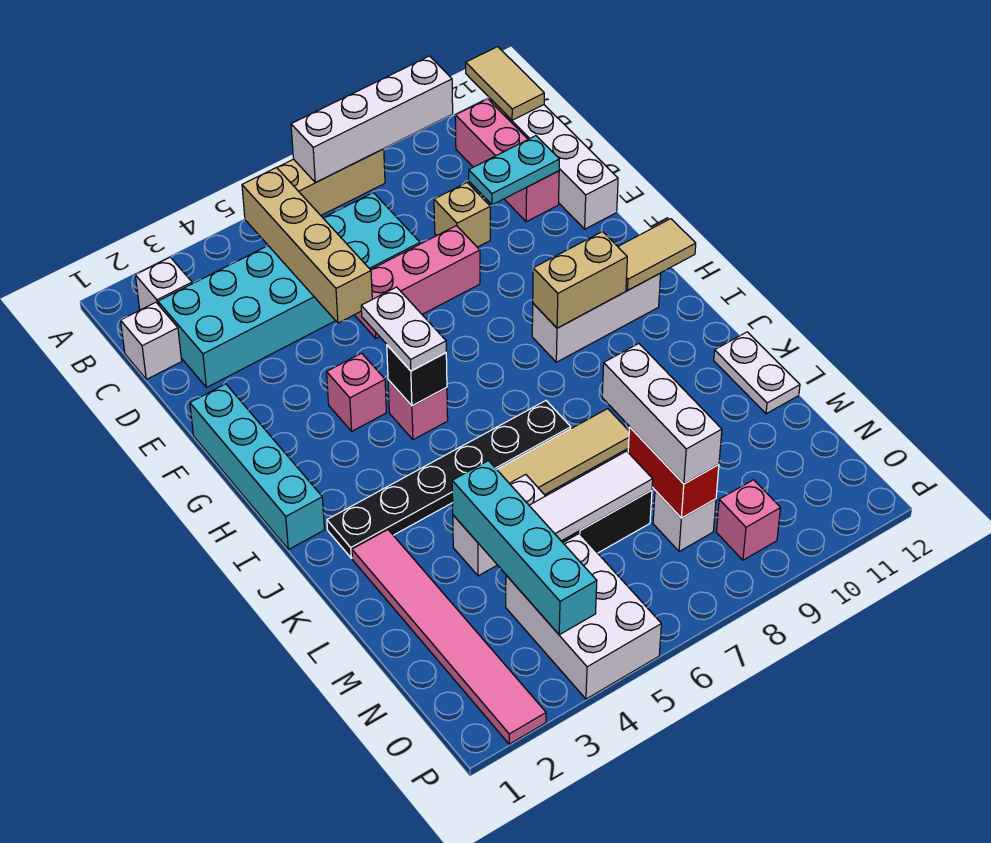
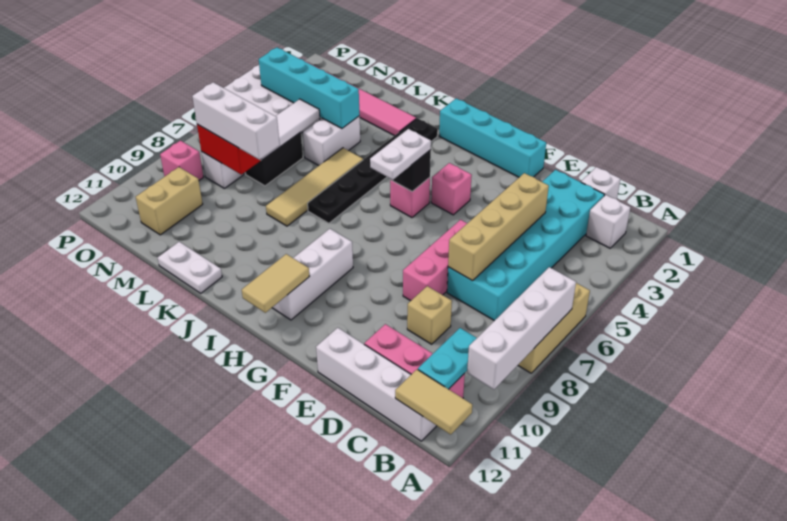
tan 1x4 brick [242,168,372,323] -> tan 1x4 brick turned to [448,173,549,281]
cyan 1x2 plate [469,136,559,205] -> cyan 1x2 plate moved to [418,328,477,389]
white 1x2 plate [361,287,446,371] -> white 1x2 plate turned to [370,129,431,180]
tan 1x2 brick [533,231,627,328] -> tan 1x2 brick moved to [136,167,203,235]

